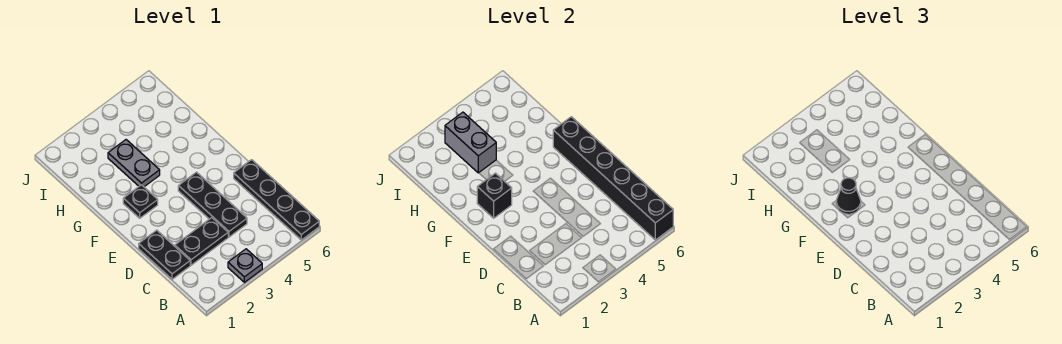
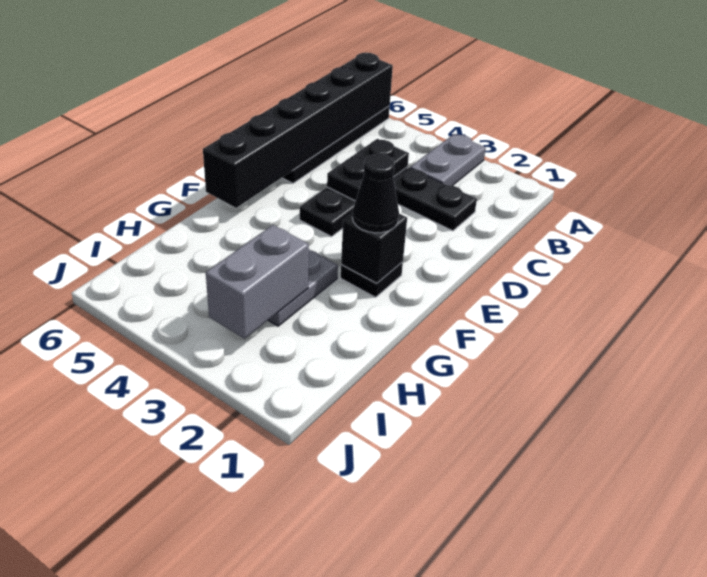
grey 1x1 plate [228,249,262,282] -> grey 1x2 plate [410,134,486,186]
black 1x2 plate [139,230,190,279] -> black 1x2 plate moved to [327,139,409,201]

